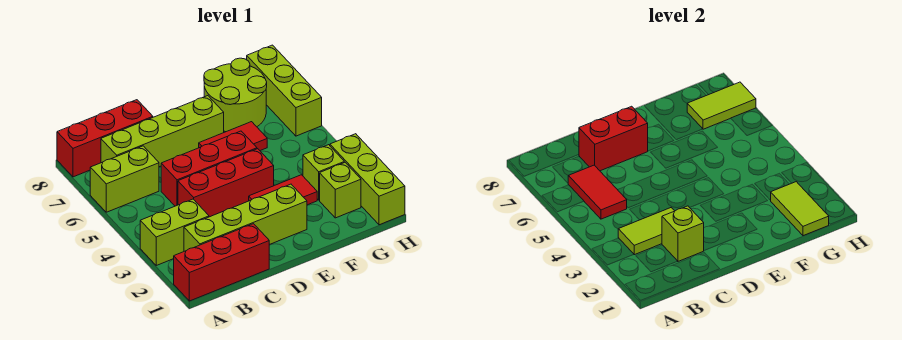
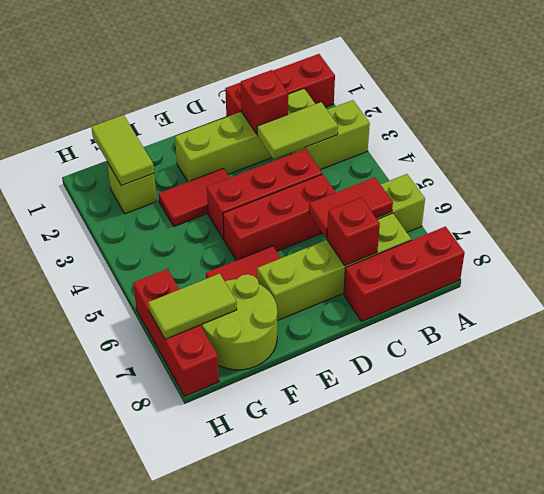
red 1x2 tile [568,165,627,219] -> red 1x2 tile turned to [309,177,393,238]
lime 1x1 brick [662,206,704,261] -> red 1x1 brick [241,70,288,134]
red 1x2 brick [579,106,648,171] -> red 1x1 brick [327,197,380,266]
lime 1x1 brick [303,145,344,200] -> none
lime 1x3 brick [330,134,405,225] -> none
lime 1x3 brick [247,45,322,136] -> red 1x3 brick [133,269,219,396]

